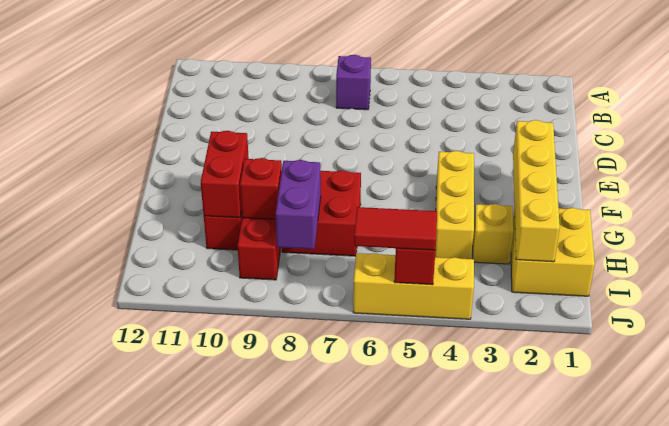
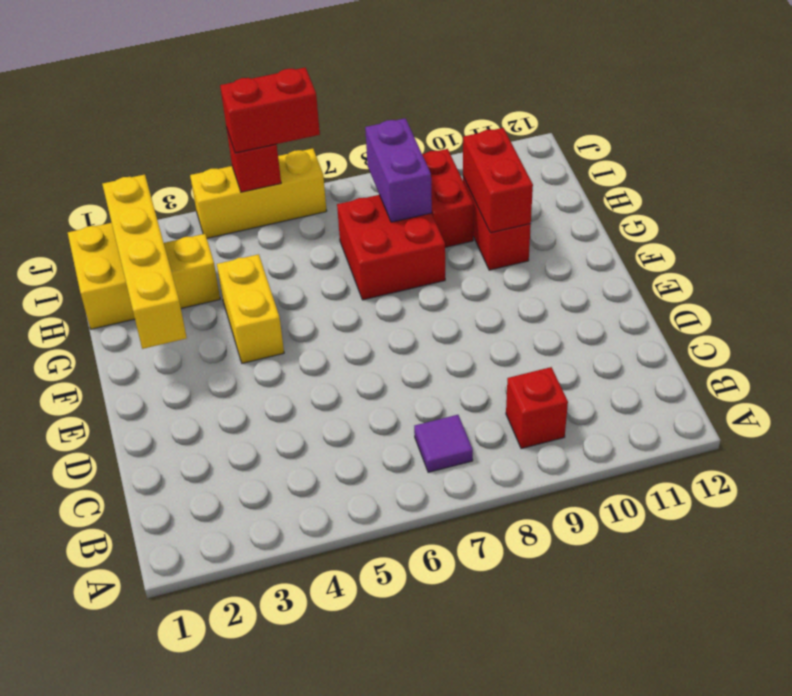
purple 1x1 brick [336,55,371,110] -> purple 1x1 tile [414,415,473,472]
yellow 1x3 brick [435,151,474,259] -> yellow 1x2 brick [217,254,284,363]
red 1x1 brick [240,158,282,219] -> red 1x1 brick moved to [506,367,568,449]
red 1x2 tile [354,207,437,250] -> red 1x2 brick [220,67,320,153]

